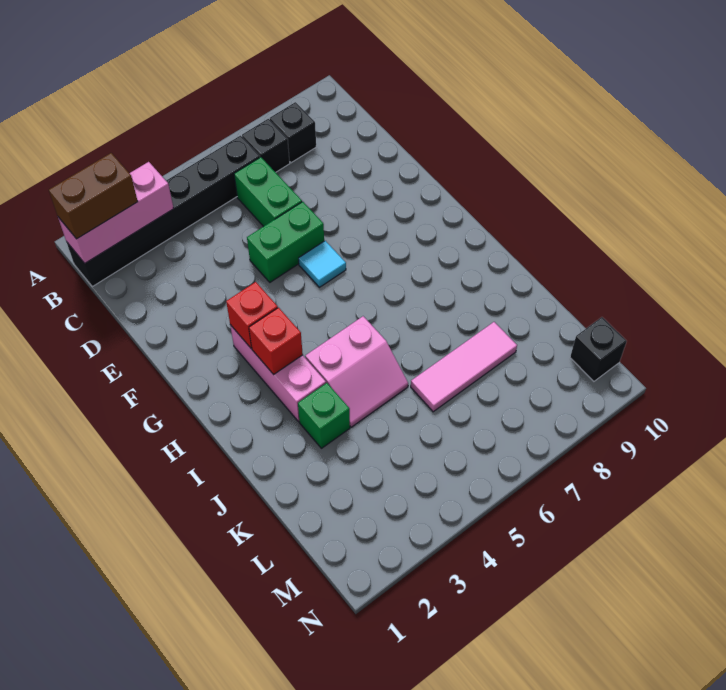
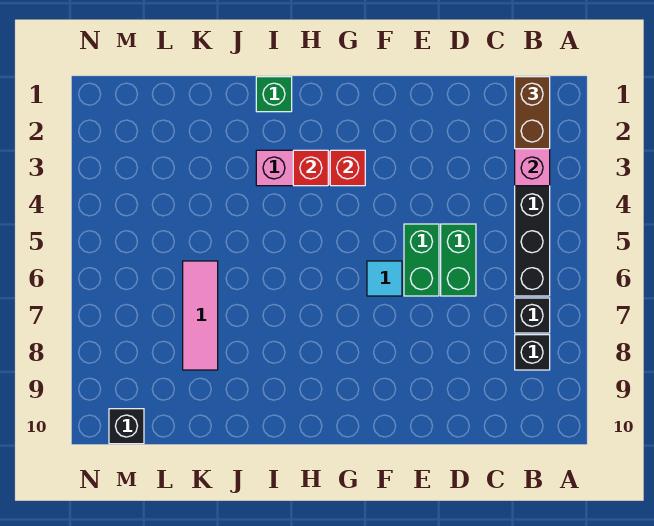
green 1x2 brick [234,157,302,227] -> green 1x2 brick turned to [441,224,476,296]
pink 2x2 slope [305,316,408,427] -> none
green 1x1 brick [298,383,350,448] -> green 1x1 brick moved to [256,77,292,112]

